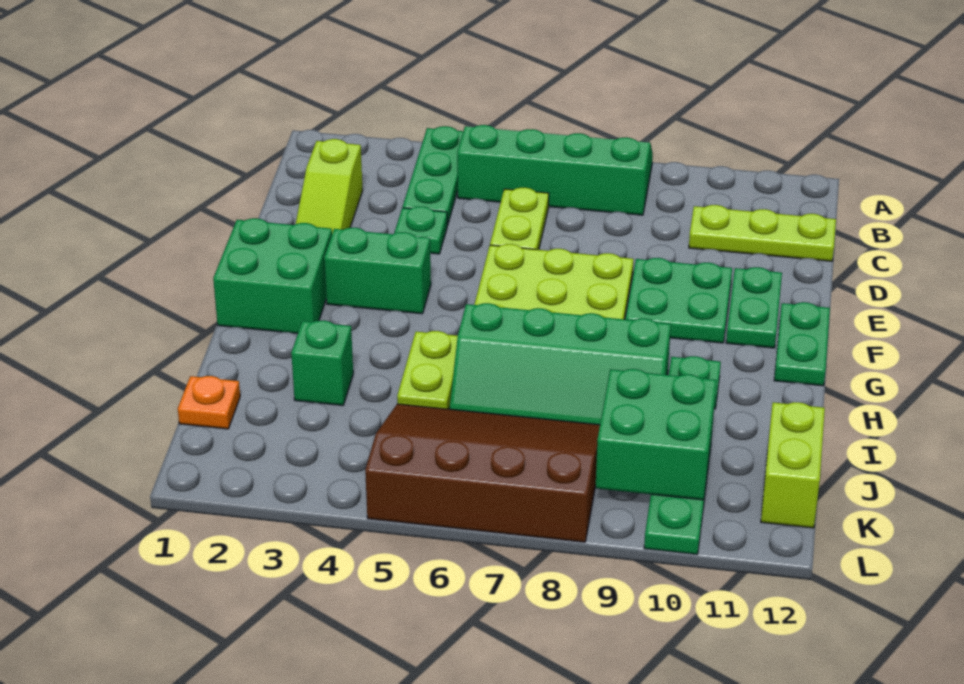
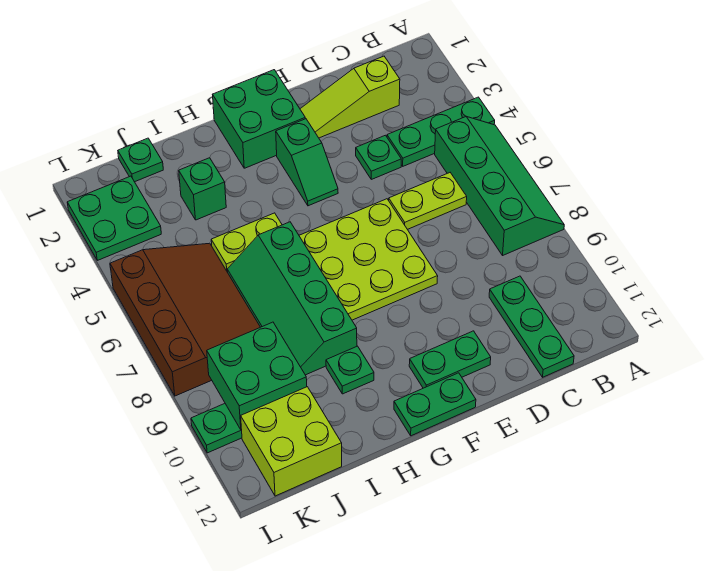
lime 1x3 plate [689,205,836,261] -> green 1x3 plate [489,276,574,377]
green 2x2 plate [625,258,732,343] -> green 2x2 plate moved to [67,176,161,260]
green 1x2 brick [324,228,431,314] -> green 1x2 slope [276,119,338,206]
orange 1x1 plate [178,376,240,429] -> green 1x1 plate [118,138,163,182]
lime 1x2 brick [761,402,825,528] -> lime 2x2 brick [241,387,342,496]

